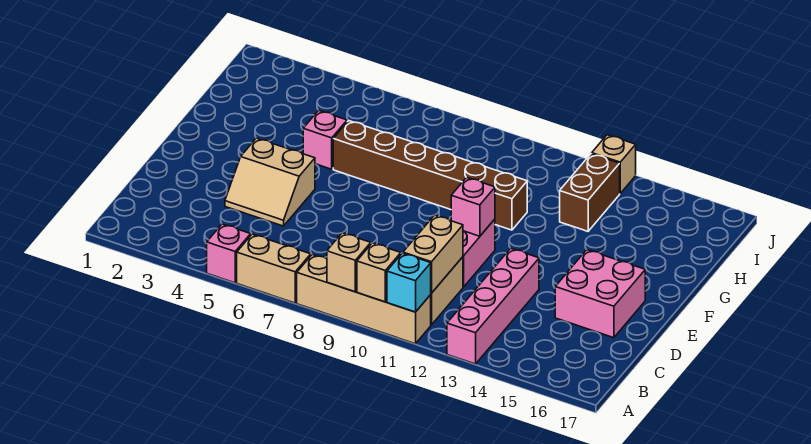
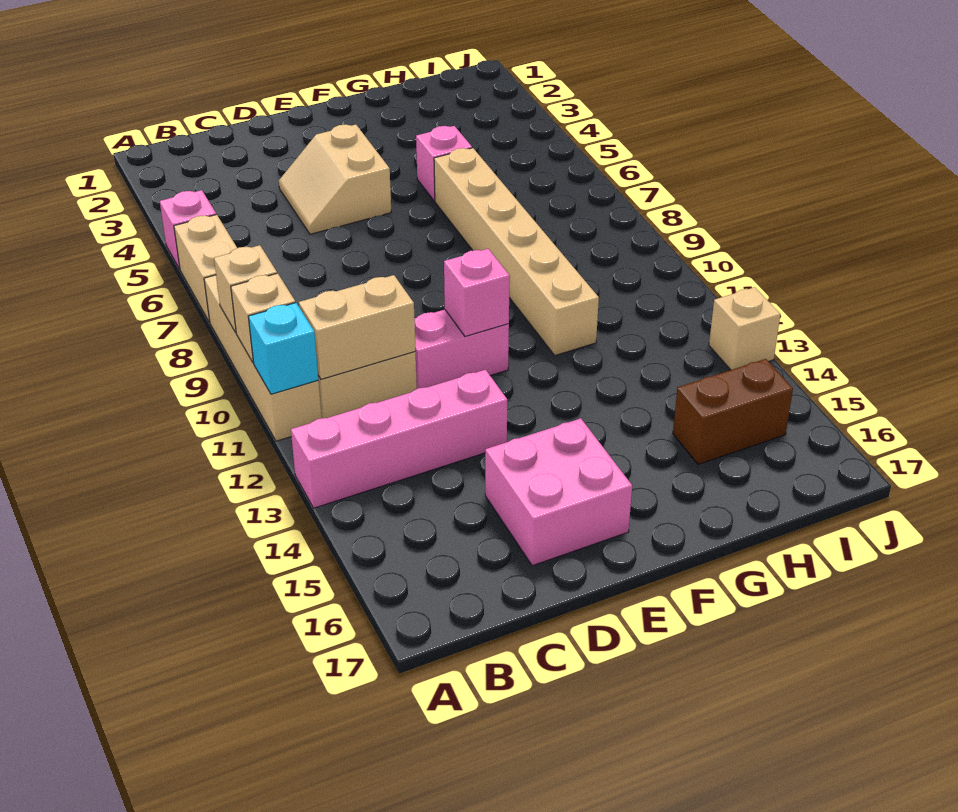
brown 1x6 brick [333,121,527,230] -> tan 1x6 brick [434,148,599,355]
brown 1x2 brick [560,154,620,231] -> brown 1x2 brick moved to [673,359,793,464]

